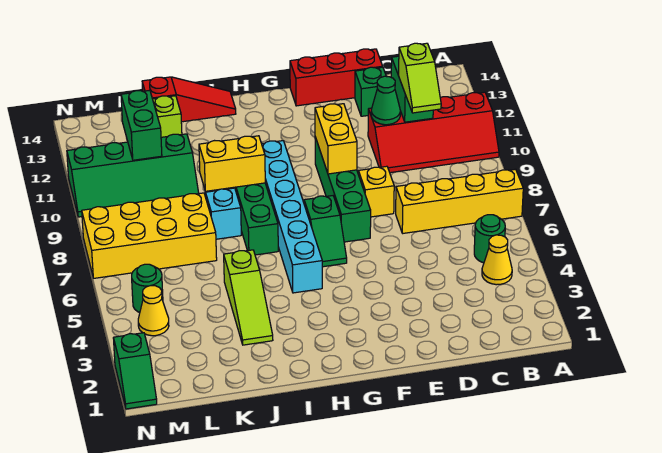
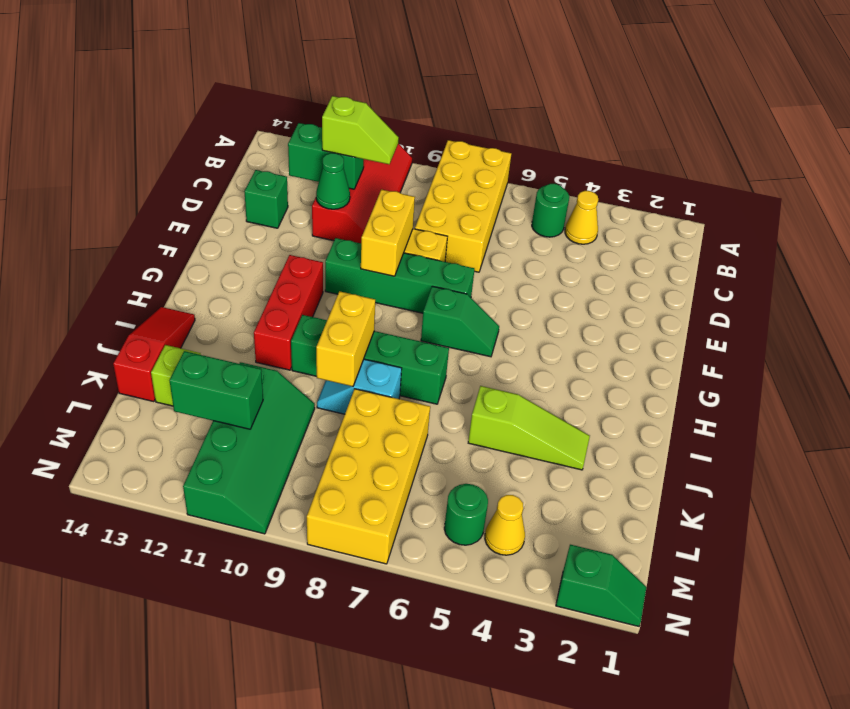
yellow 1x4 brick [396,169,523,233] -> yellow 2x4 brick [415,140,511,272]
red 1x3 brick [290,49,383,106] -> red 1x3 brick moved to [254,255,323,370]
yellow 1x2 brick [315,104,357,174] -> yellow 1x2 brick turned to [361,190,415,276]
cyan 1x6 brick [262,141,322,293] -> none

